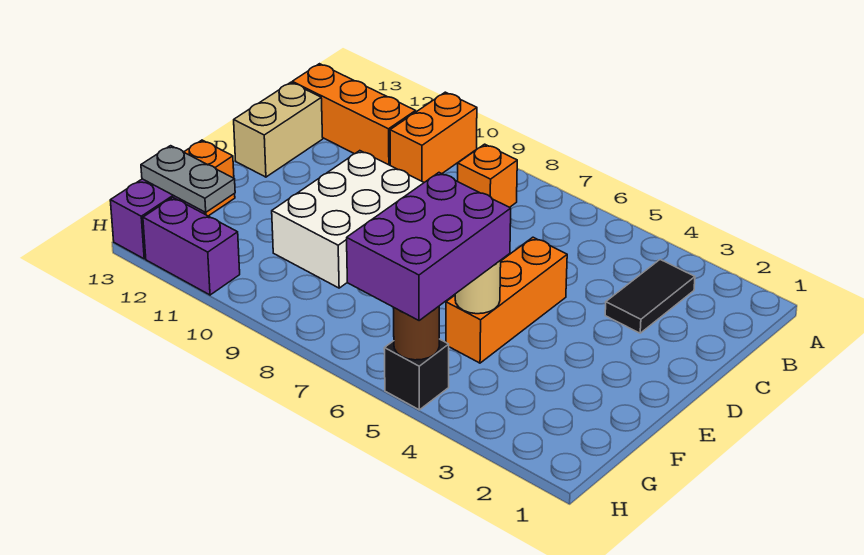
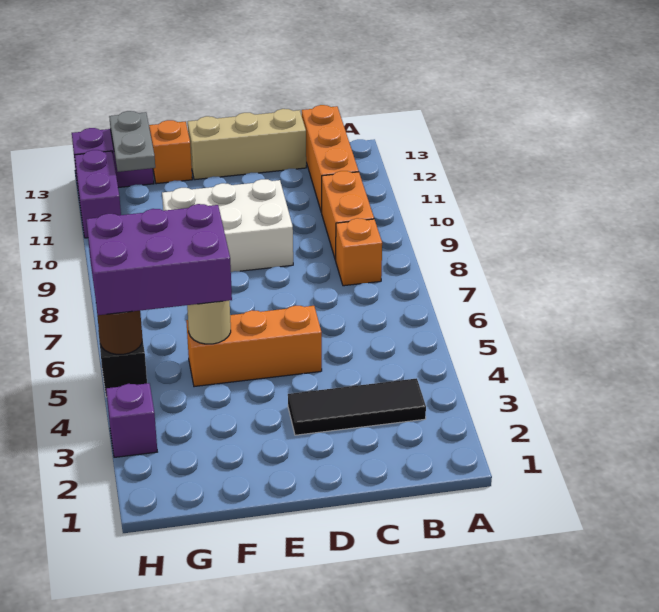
orange 1x2 brick [390,92,477,182] -> orange 1x2 brick turned to [321,171,374,260]
black 1x2 tile [605,260,695,333] -> black 1x3 tile [288,378,426,435]
tan 1x2 brick [234,82,323,177] -> tan 1x3 brick [188,109,306,180]
none -> purple 1x1 brick [106,383,157,457]

